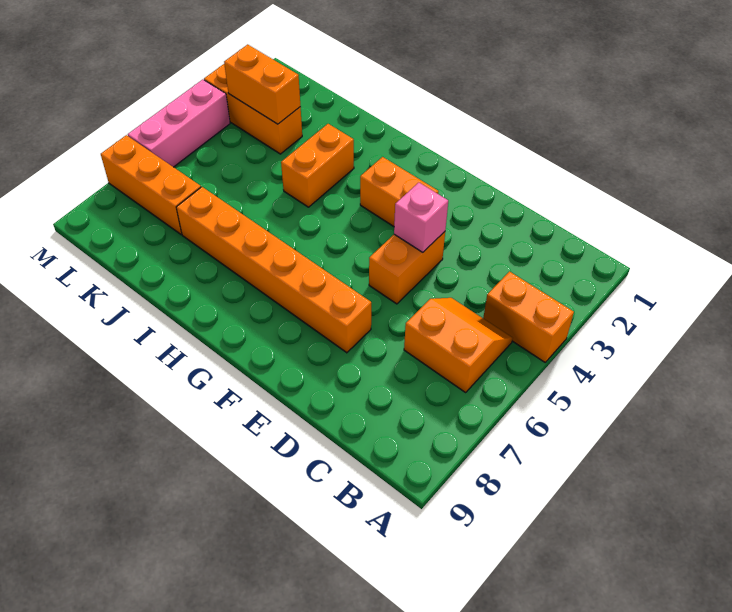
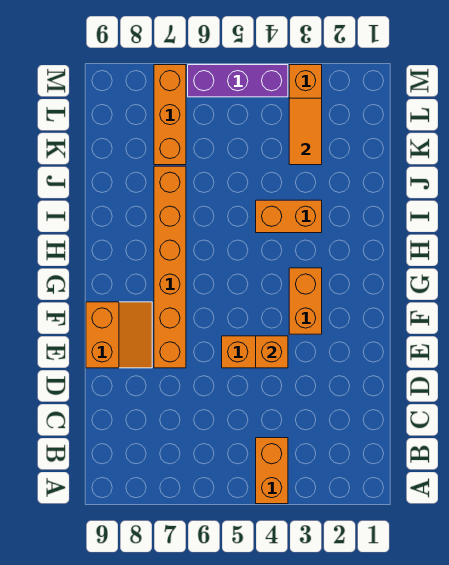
orange 2x2 slope [404,298,513,392] -> orange 2x2 slope moved to [86,302,152,368]
pink 1x1 brick [394,183,448,252] -> orange 1x1 brick [256,336,288,368]
orange 1x2 brick [224,44,300,124] -> orange 1x2 tile [289,98,322,165]
pink 1x3 brick [128,79,230,167] -> purple 1x3 brick [188,65,288,97]

